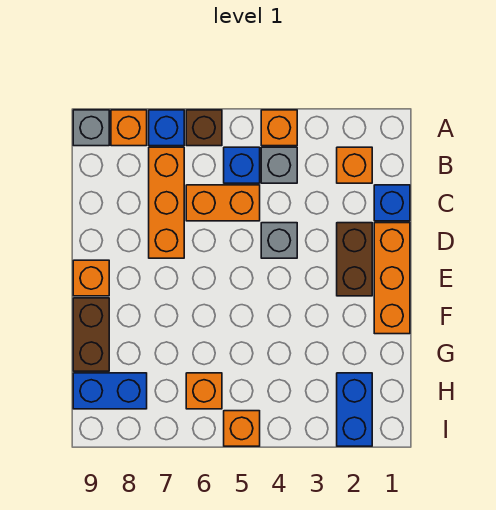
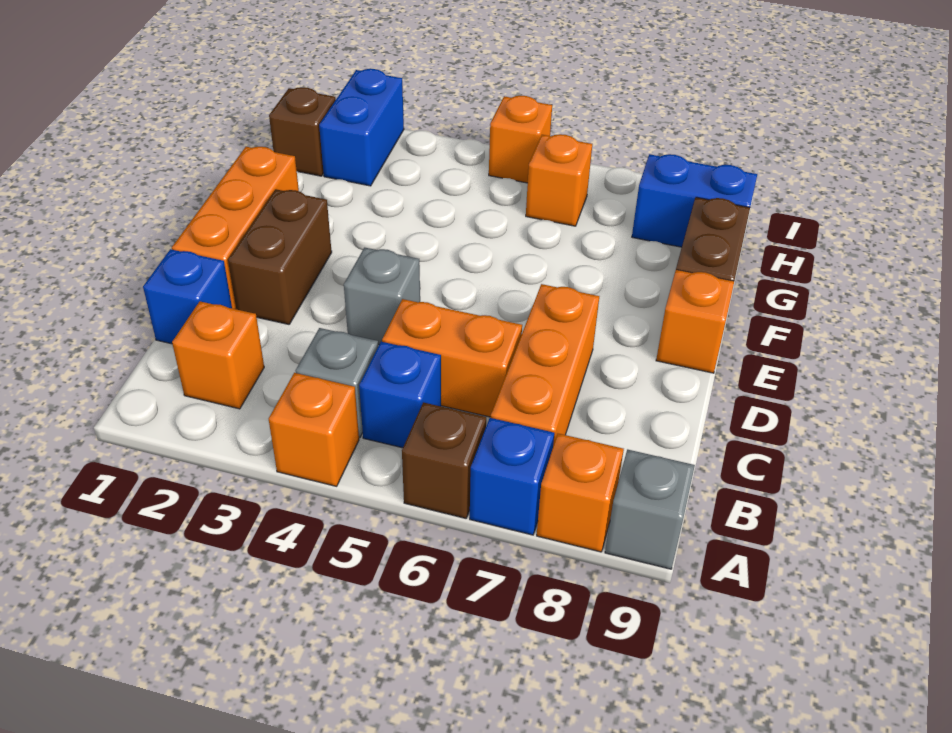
none -> brown 1x1 brick [269,87,336,176]

